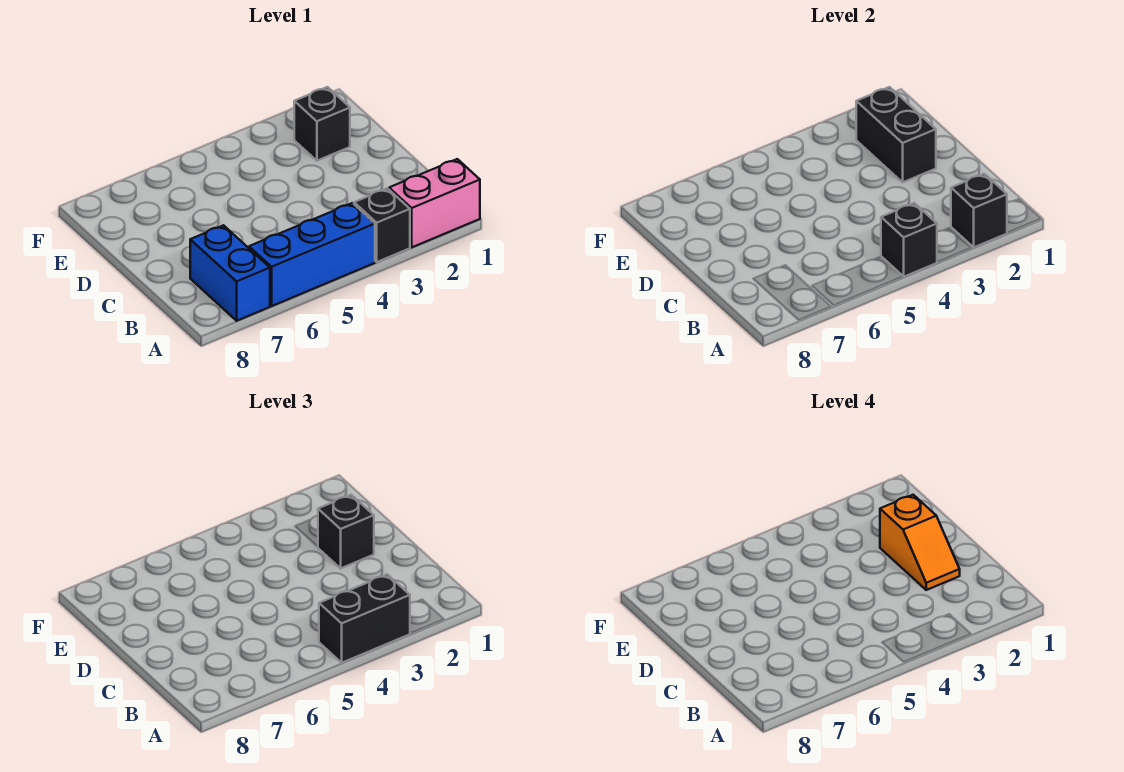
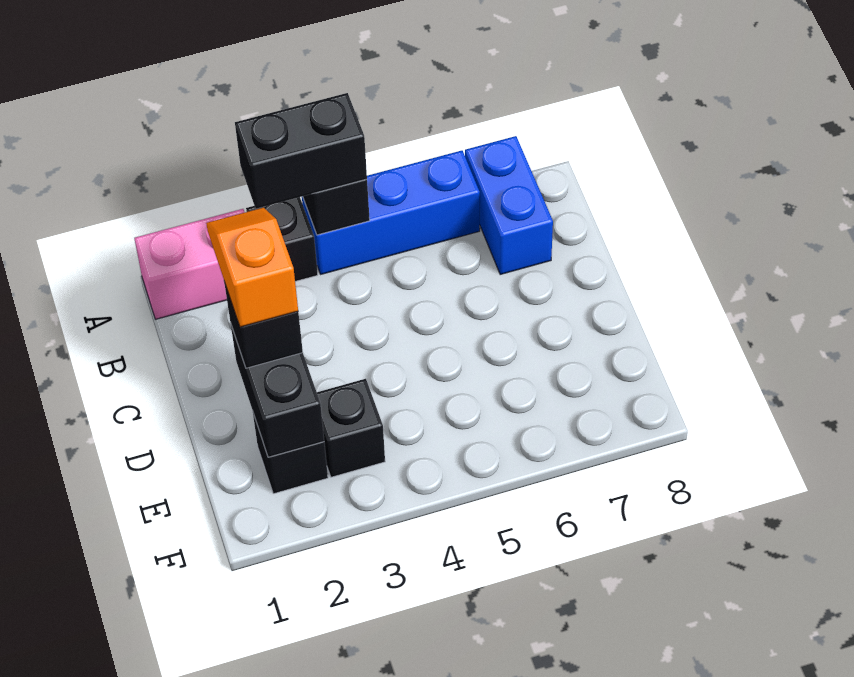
black 1x1 brick [951,174,1007,247] -> black 1x1 brick moved to [317,379,385,477]

